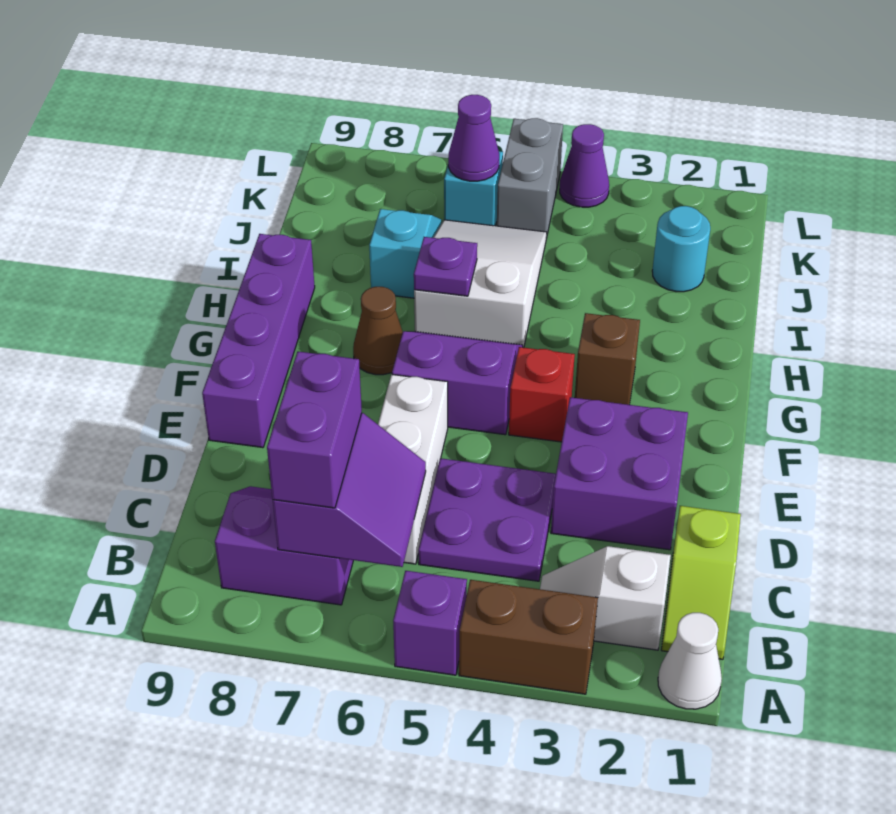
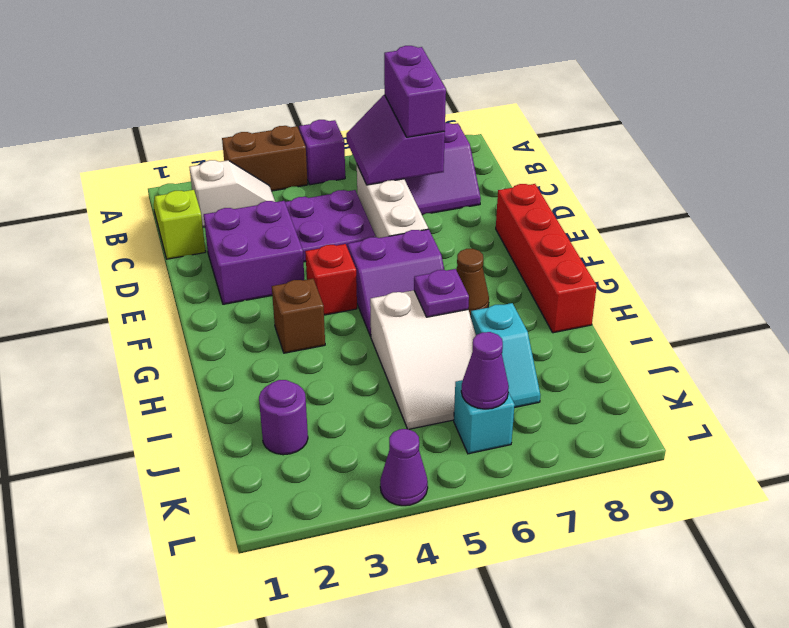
white 1x1 cone [658,613,722,709] -> none
purple 1x4 brick [202,234,315,448] -> red 1x4 brick [496,184,597,333]
cyan 1x1 round brick [652,206,710,292] -> purple 1x1 round brick [259,380,308,455]
grey 1x2 brick [497,118,563,239] -> none

